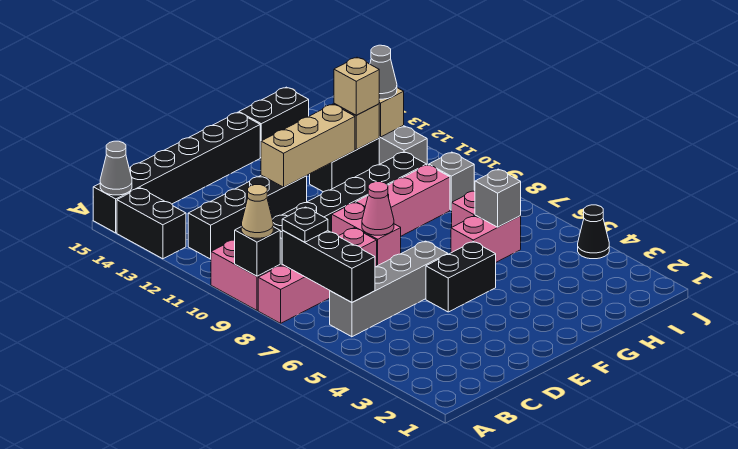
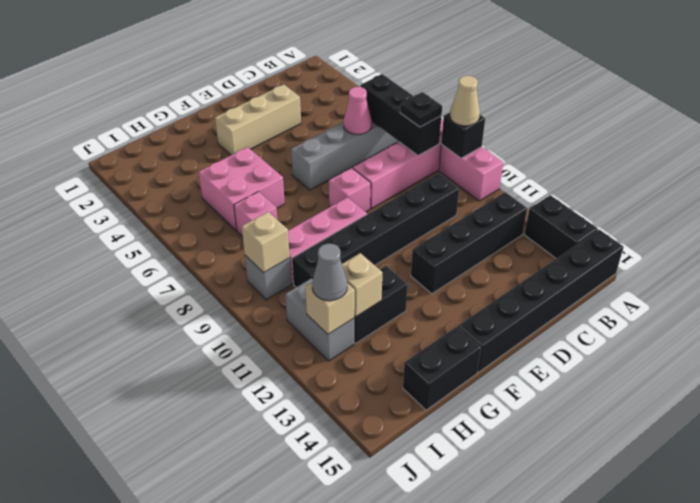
grey 1x1 cone [100,141,132,195] -> none
black 1x2 brick [426,242,496,312] -> none
pink 1x2 brick [332,202,401,266] -> pink 1x1 brick [329,168,371,212]
pink 1x1 cone [362,182,394,235] -> pink 1x1 cone moved to [344,87,372,134]
tan 1x3 brick [261,104,355,187] -> tan 1x3 brick moved to [215,84,301,155]
pink 1x2 brick [451,215,521,262] -> pink 2x2 brick [198,147,285,230]
grey 1x1 brick [475,169,521,227] -> none
tan 1x1 brick [334,57,379,115] -> tan 1x1 brick moved to [242,212,290,273]
black 1x1 cone [578,205,609,259] -> none

